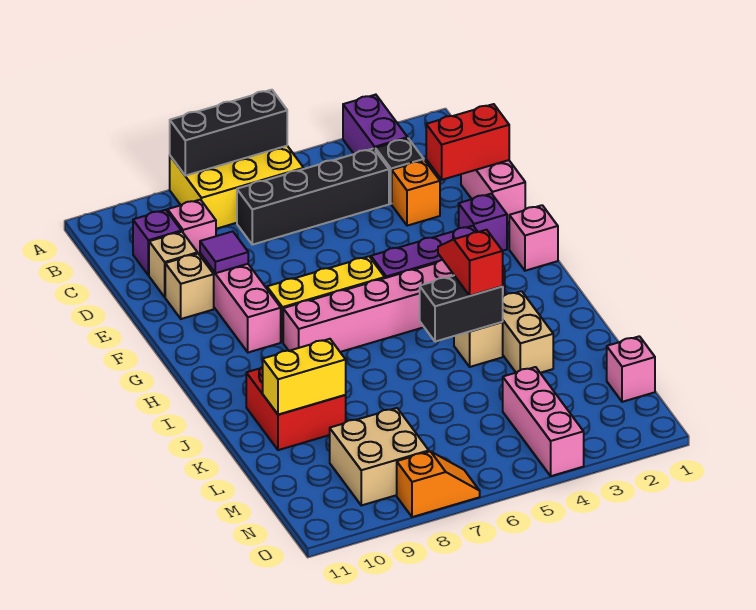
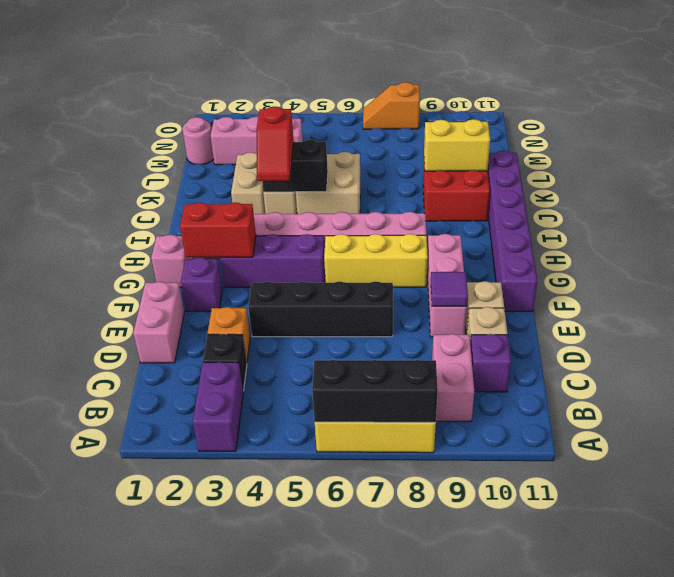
black 1x4 brick [237,149,389,245] -> black 1x4 brick moved to [248,281,393,337]
pink 1x1 brick [168,200,216,255] -> pink 1x2 brick [432,334,474,421]
red 1x2 brick [426,104,509,180] -> red 1x2 brick moved to [180,202,256,257]
none -> purple 1x6 brick [488,151,537,311]
pink 1x1 brick [607,336,655,402] -> pink 1x1 round brick [182,117,214,165]
pink 1x3 brick [503,367,584,476] -> pink 1x3 brick turned to [211,117,303,165]
tan 2x2 brick [330,408,429,505] -> tan 2x2 brick moved to [296,152,360,214]

